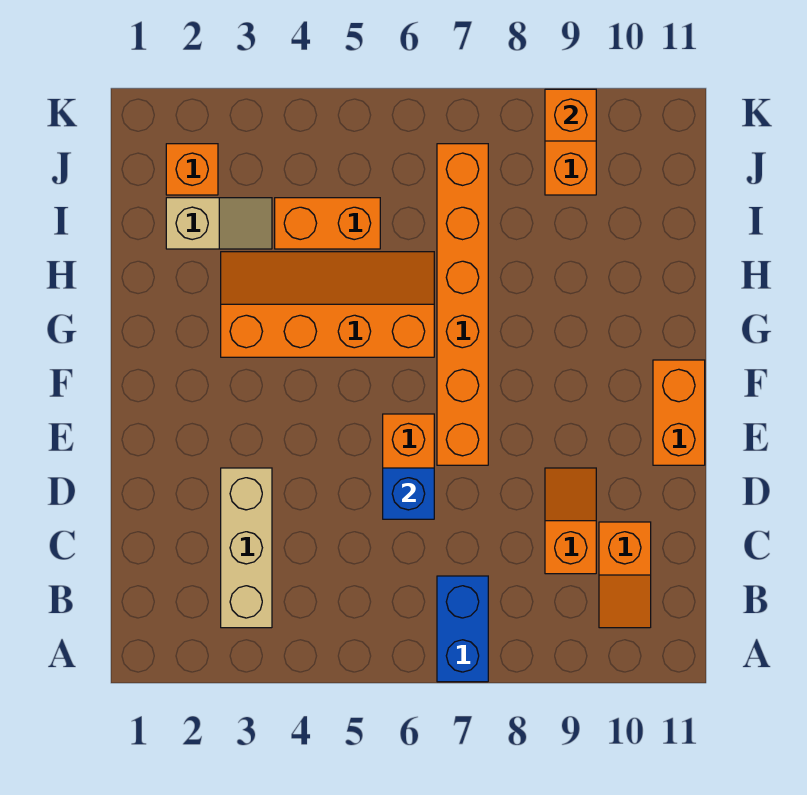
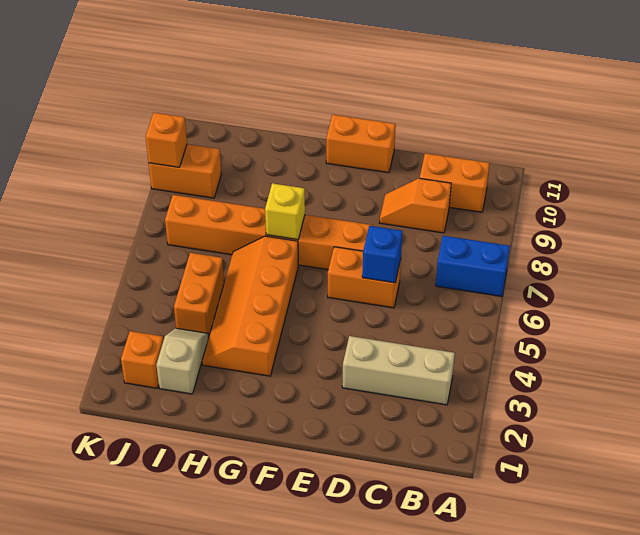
orange 1x2 slope [599,522,651,628] -> orange 1x2 brick [420,153,490,212]
none -> yellow 1x1 brick [265,183,305,240]

